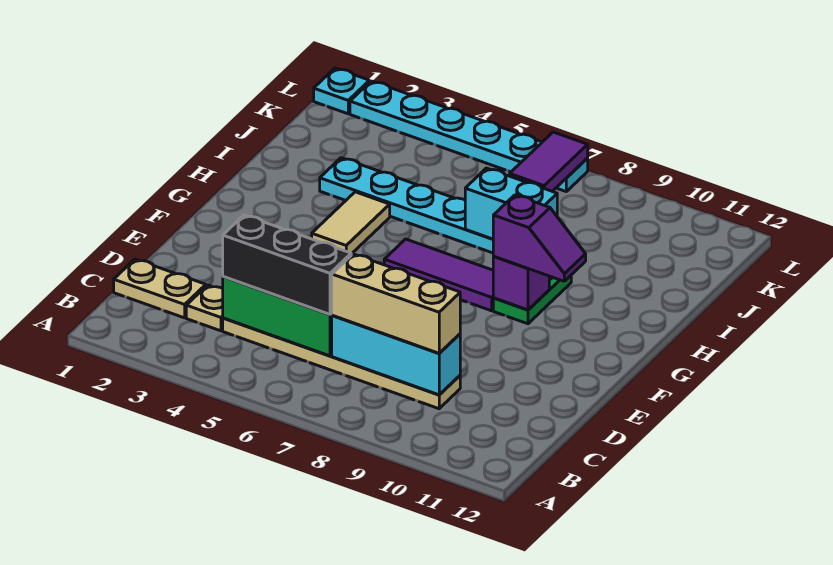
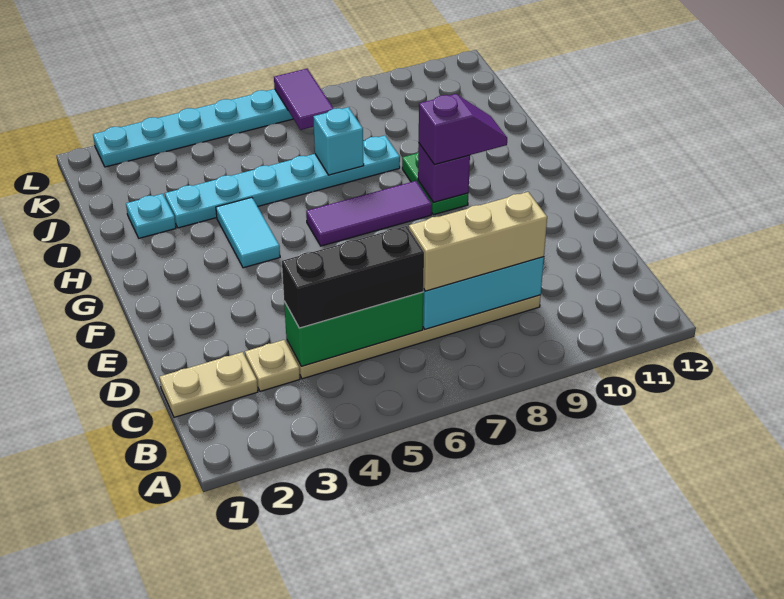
tan 1x2 tile [312,192,390,254] -> cyan 1x2 tile [216,197,280,268]
cyan 1x2 brick [465,168,557,239] -> cyan 1x1 brick [313,107,364,175]
cyan 1x1 plate [314,68,369,114] -> cyan 1x1 plate moved to [126,194,176,238]

